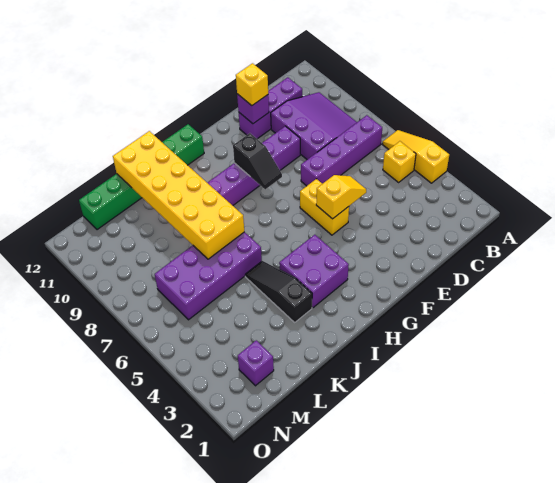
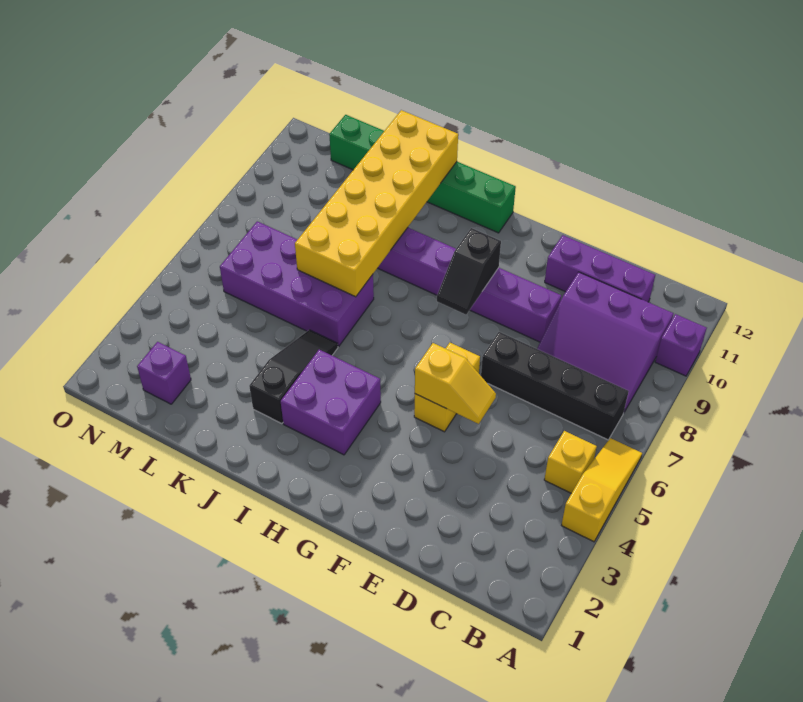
purple 1x4 brick [301,115,382,186] -> black 1x4 brick [481,332,629,440]
purple 3x3 slope [271,92,357,159] -> purple 3x3 slope turned to [537,272,674,412]
purple 1x1 brick [237,94,269,124] -> purple 1x1 brick moved to [655,314,707,376]
yellow 1x1 brick [236,63,268,106] -> none

